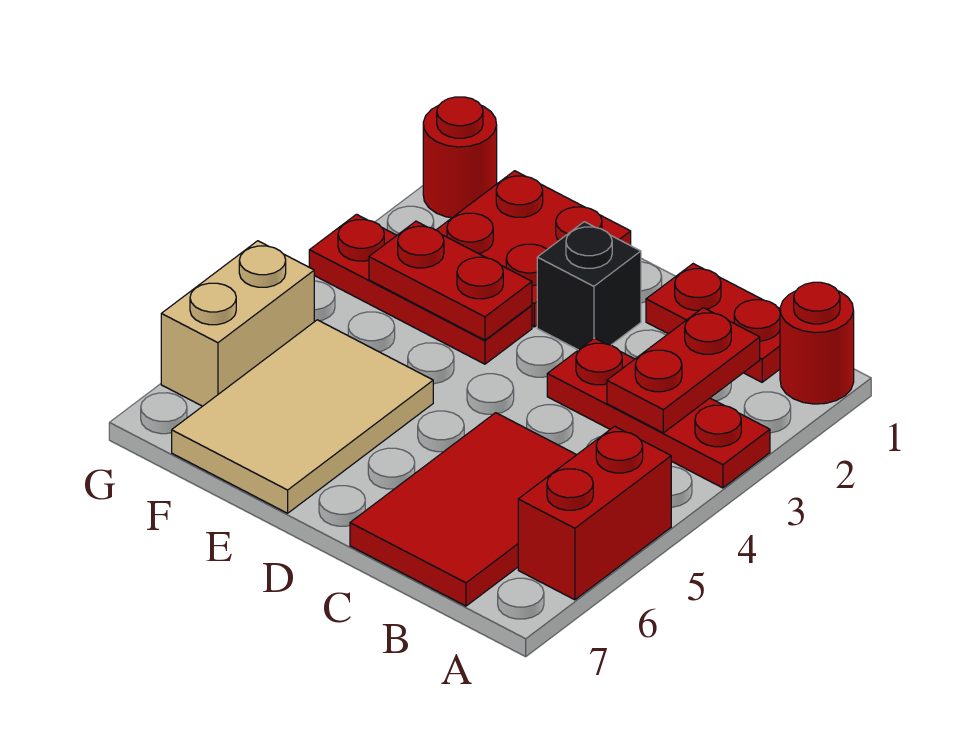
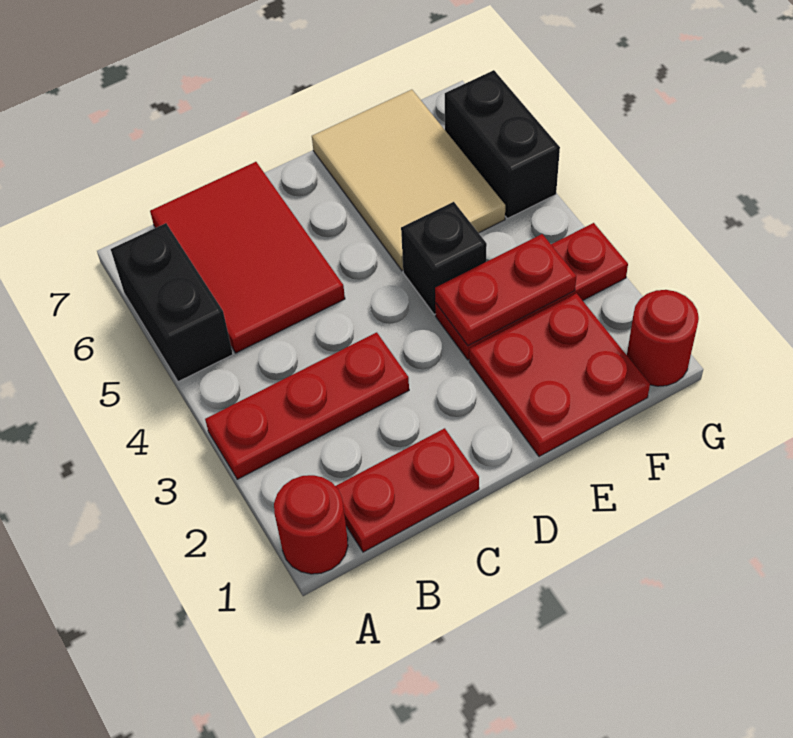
red 1x2 brick [518,426,671,600] -> black 1x2 brick [111,223,233,382]
red 1x2 plate [607,308,760,433] -> none
black 1x1 brick [537,222,641,350] -> black 1x1 brick moved to [401,202,487,315]
tan 1x2 brick [161,241,314,406] -> black 1x2 brick [445,70,560,218]

